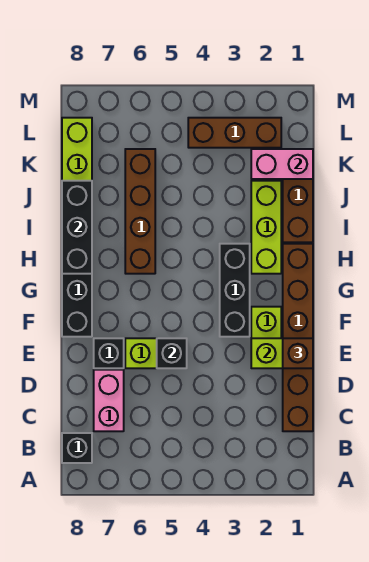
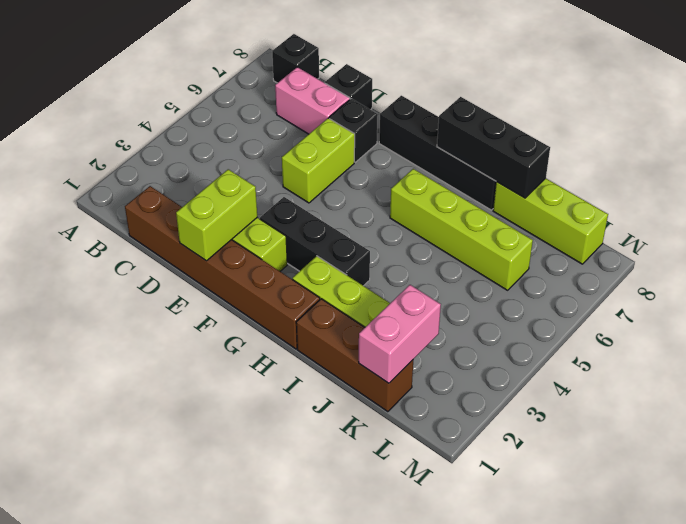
brown 1x1 brick [283,338,313,368] -> none
black 1x1 brick [157,338,187,368] -> black 1x1 brick moved to [325,64,372,110]
brown 1x4 brick [125,149,155,274] -> lime 1x4 brick [390,169,533,290]
brown 1x3 brick [188,118,281,148] -> none

